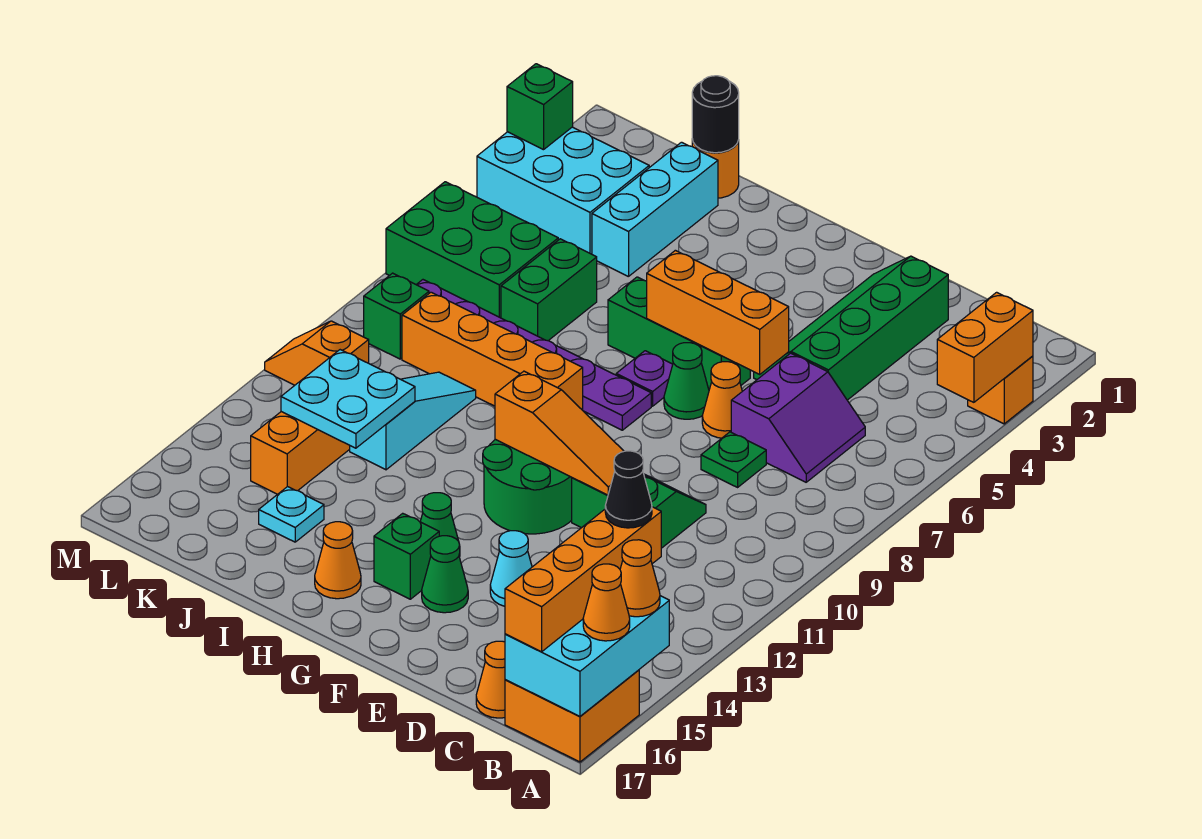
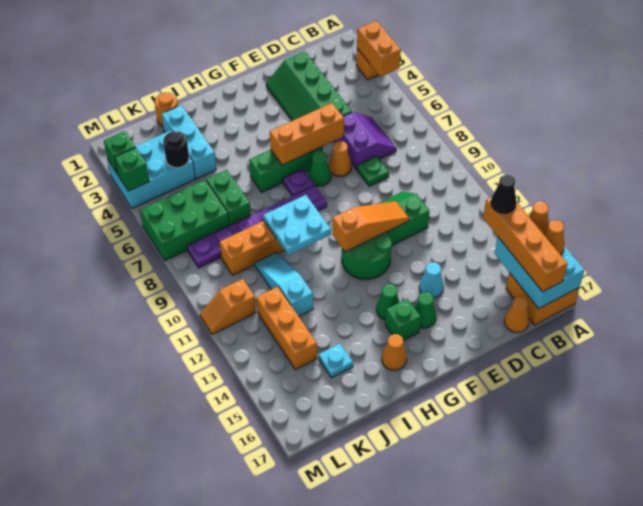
black 1x1 round brick [692,76,739,153] -> black 1x1 round brick moved to [163,131,189,168]
cyan 2x2 plate [281,350,415,448] -> cyan 2x2 plate moved to [263,195,331,255]
green 1x1 brick [364,273,429,359] -> green 1x1 brick moved to [115,148,149,191]

